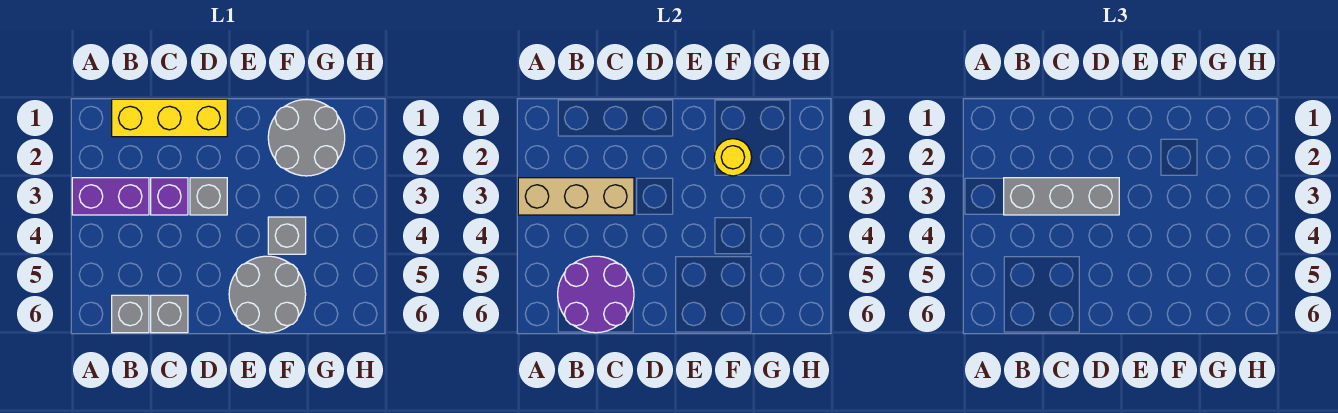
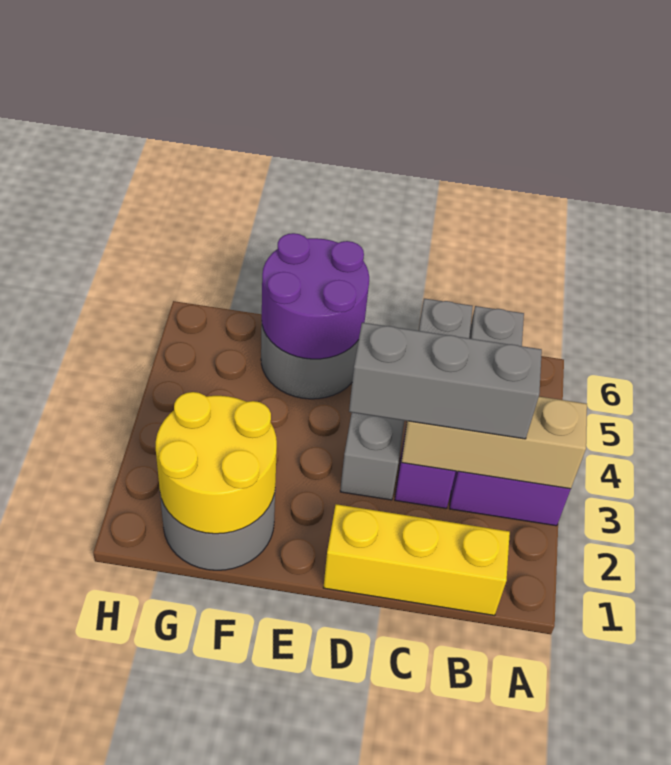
purple 2x2 round brick [558,256,634,333] -> purple 2x2 round brick moved to [262,233,369,359]
yellow 1x1 round brick [714,139,752,176] -> yellow 2x2 round brick [156,392,277,534]
grey 1x1 brick [268,217,306,254] -> none

